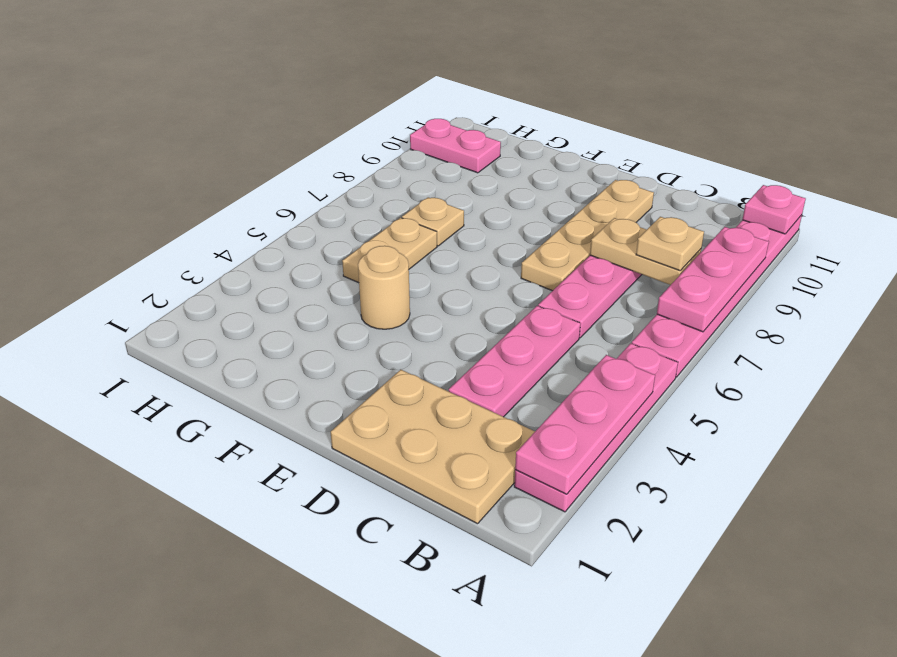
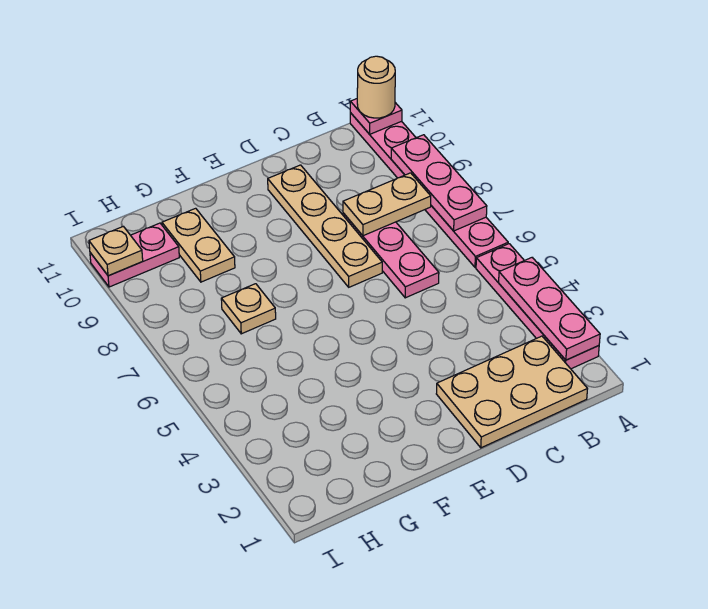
tan 1x1 plate [636,217,704,271] -> tan 1x1 plate moved to [89,226,143,276]
pink 1x3 plate [449,306,581,417] -> none
tan 1x1 round brick [358,246,410,329] -> tan 1x1 round brick moved to [357,56,395,118]
tan 1x2 plate [342,218,437,283] -> tan 1x2 plate moved to [162,208,235,282]

